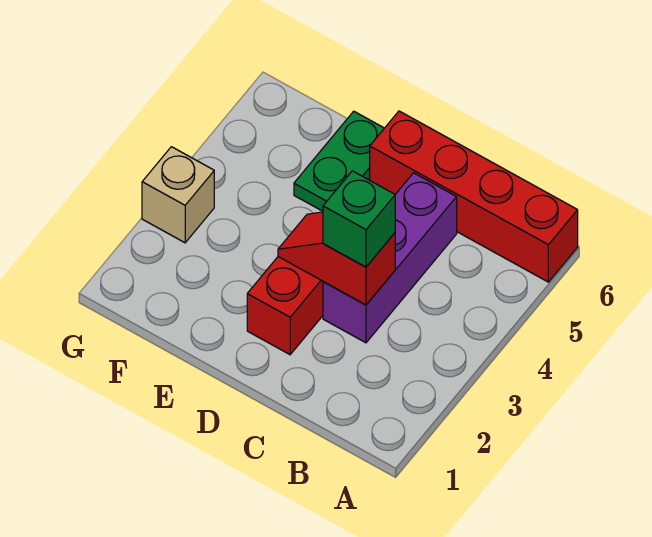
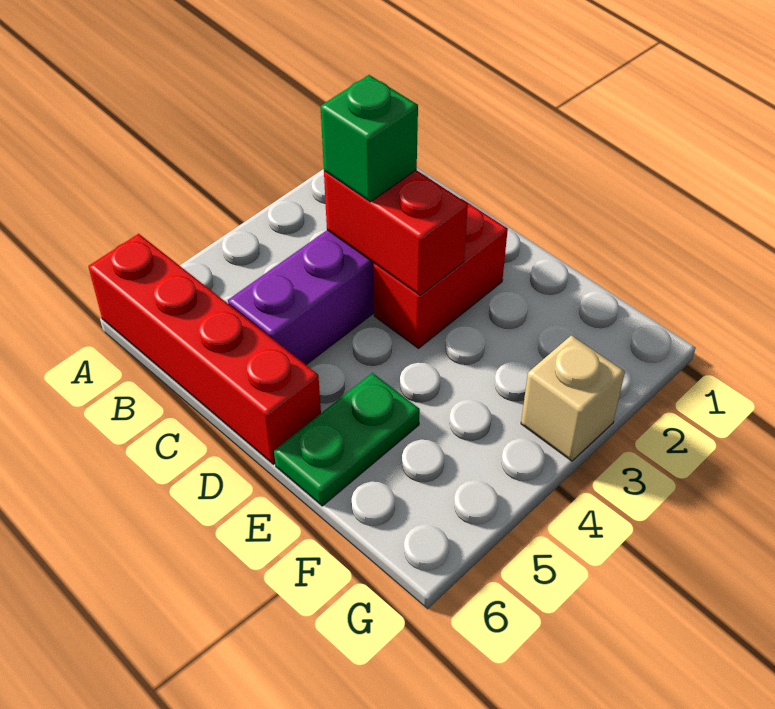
red 1x2 slope [278,212,395,305] -> red 1x2 brick [324,170,468,295]

